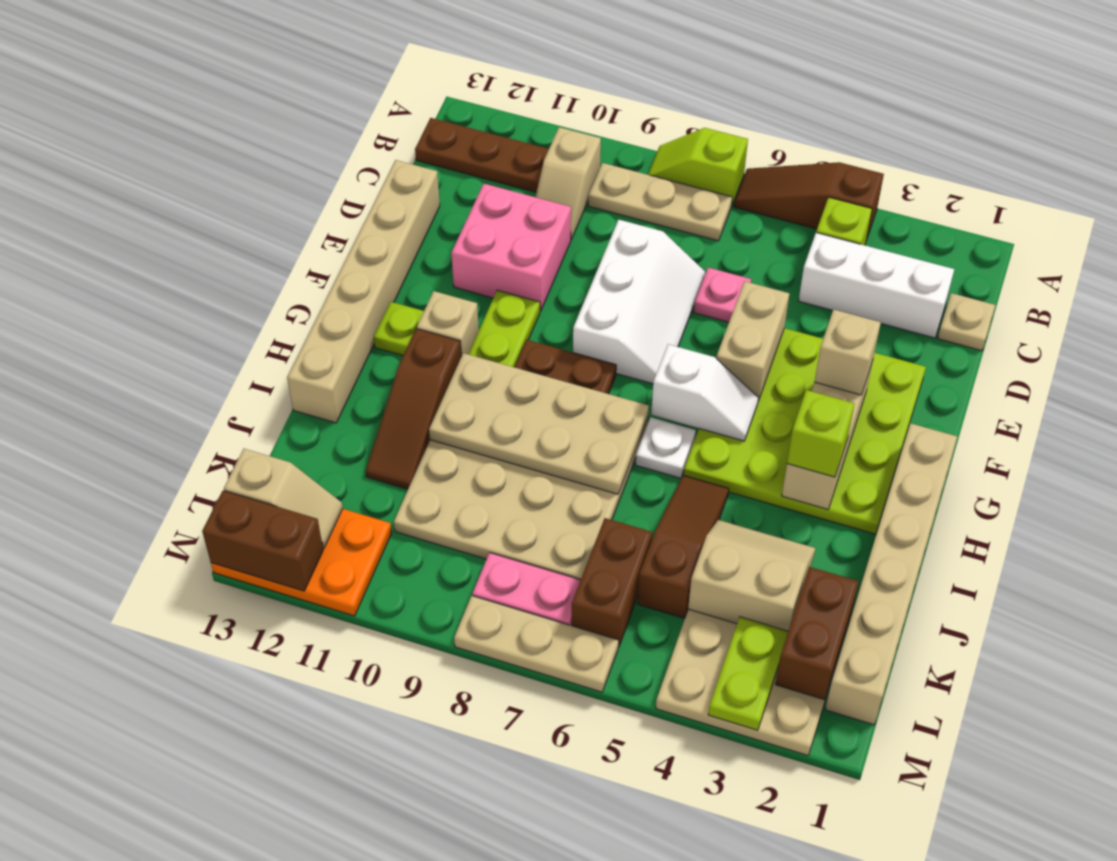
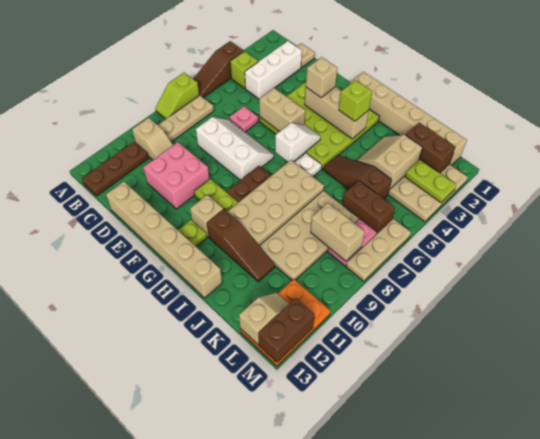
none -> tan 1x2 brick [311,203,365,261]

